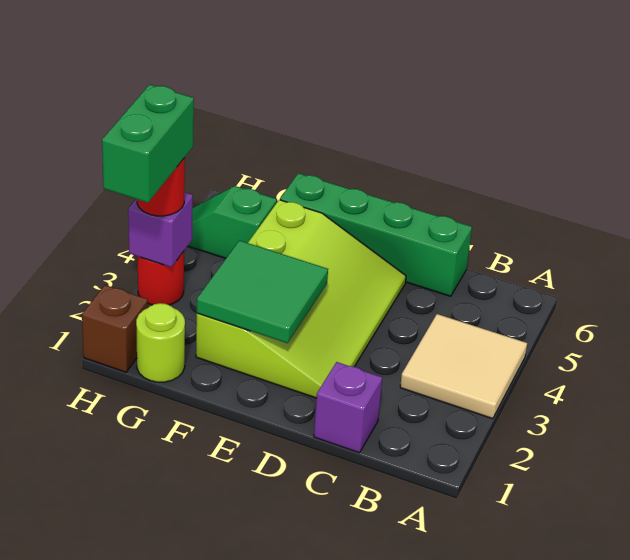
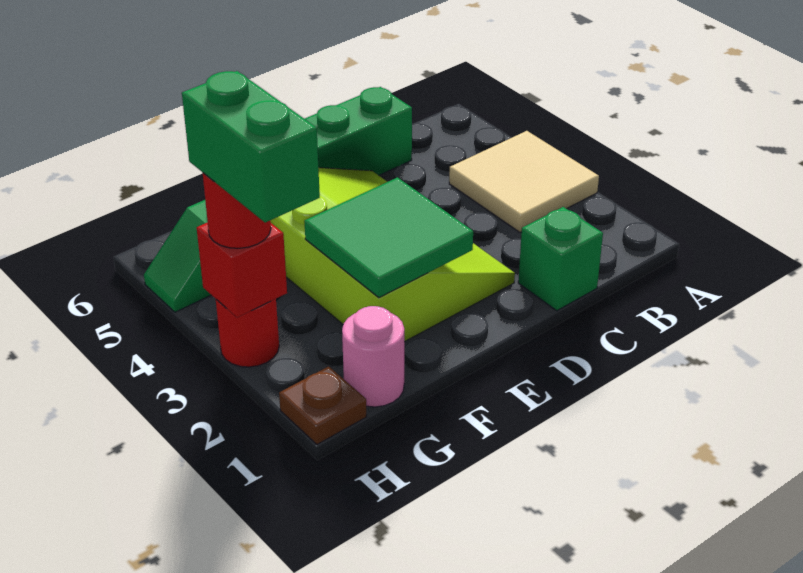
purple 1x1 brick [314,362,382,453] -> green 1x1 brick [518,207,603,311]
lime 1x1 round brick [136,303,185,382] -> pink 1x1 round brick [342,306,404,407]
brown 1x1 brick [82,285,148,372] -> brown 1x1 plate [279,366,367,444]
purple 1x1 brick [128,192,193,267] -> red 1x1 brick [197,222,287,318]

